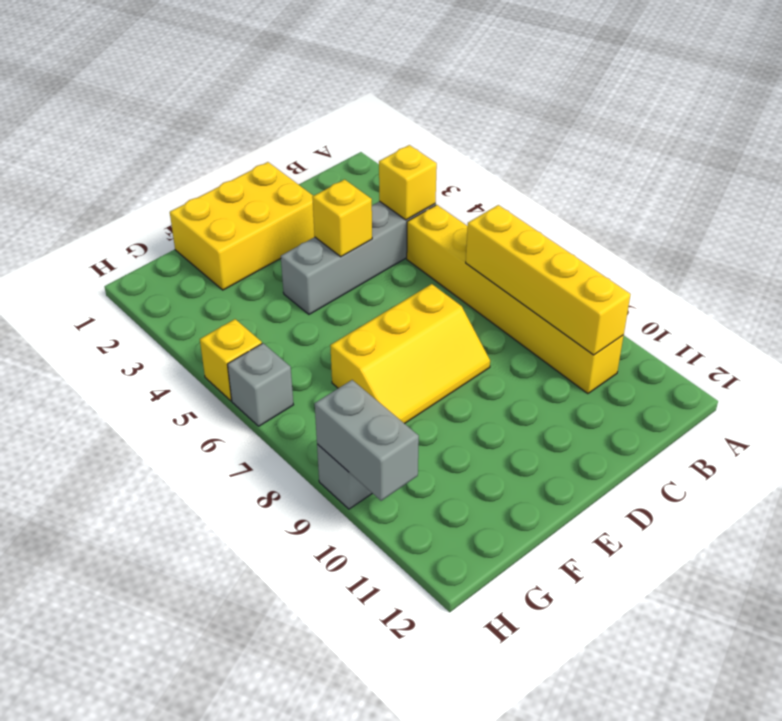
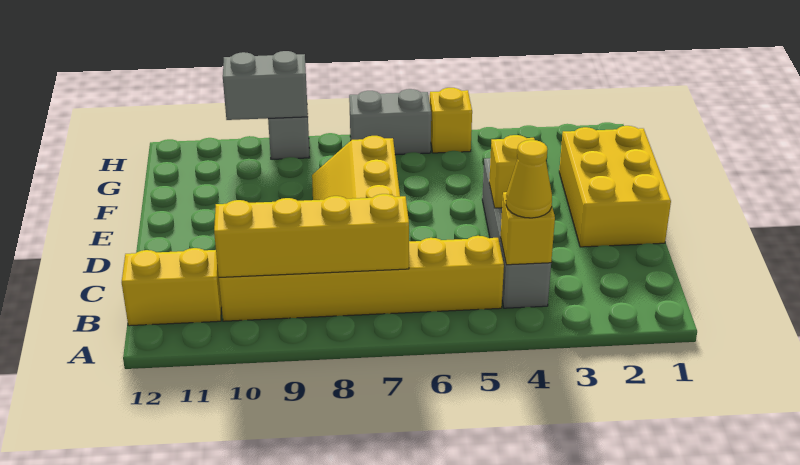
none -> yellow 1x1 cone [506,140,552,218]
none -> yellow 1x2 brick [122,248,222,326]
grey 1x1 brick [227,343,293,426] -> grey 1x2 brick [349,89,431,155]

